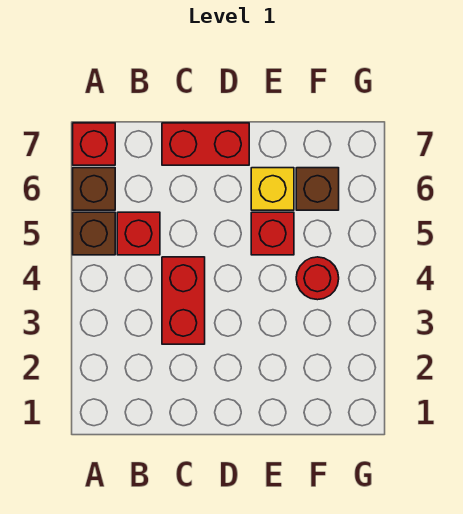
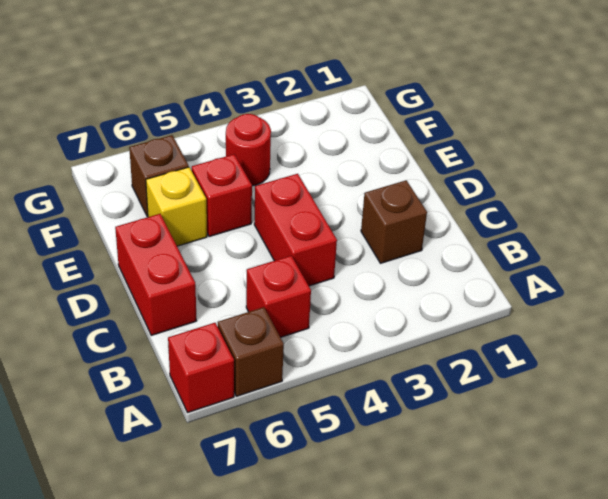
brown 1x1 brick [73,212,115,255] -> brown 1x1 brick moved to [361,180,427,263]
red 1x2 brick [162,257,205,344] -> red 1x2 brick turned to [254,174,337,286]

